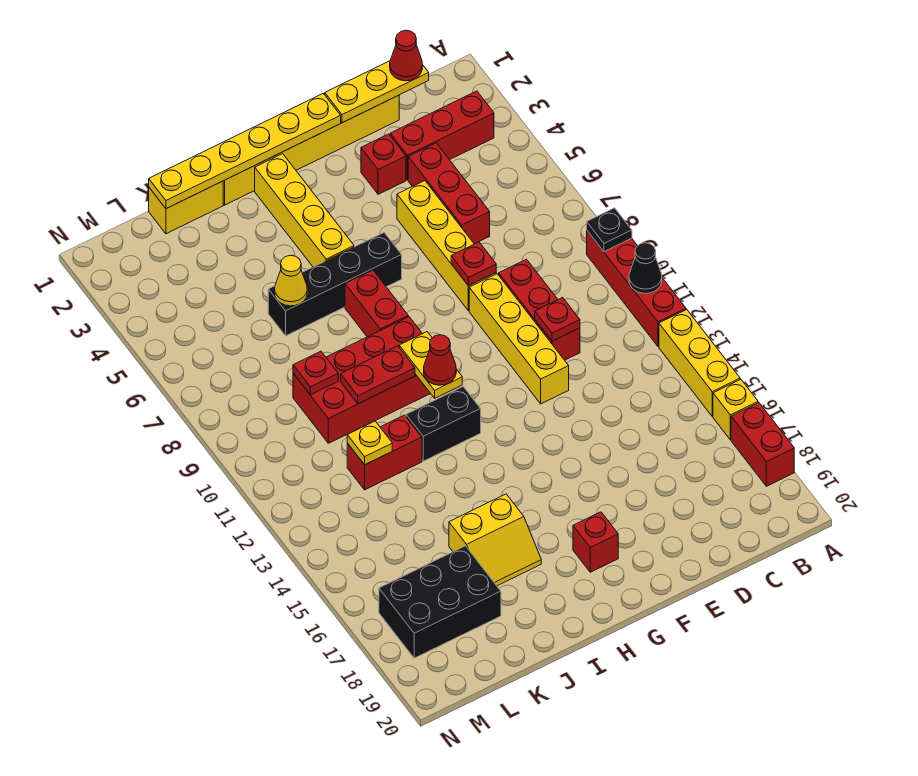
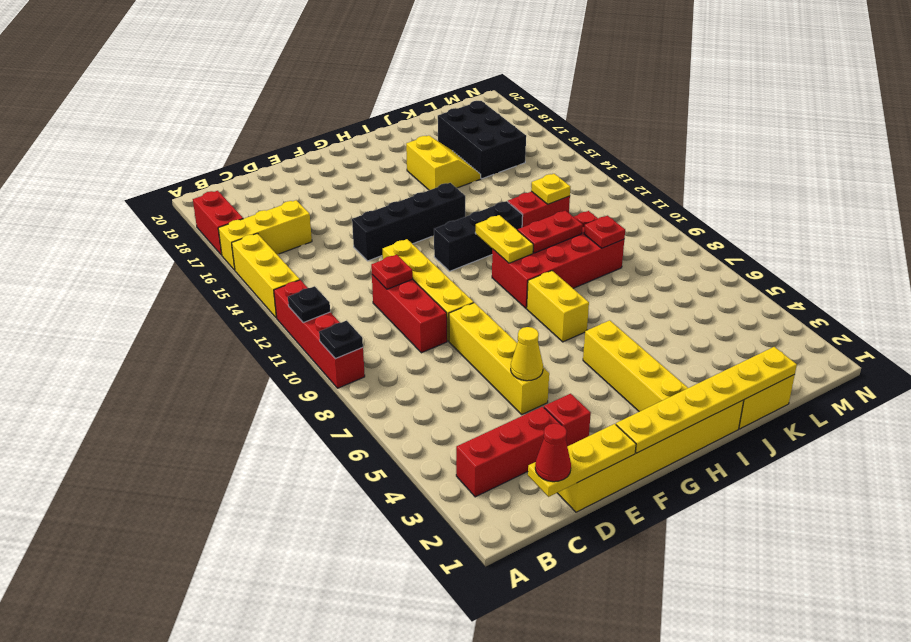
black 1x1 cone [629,243,662,293] -> black 1x1 plate [288,286,330,323]
yellow 1x1 brick [713,379,758,440] -> yellow 1x3 brick [218,200,312,270]
red 1x3 brick [408,143,490,244] -> none
red 1x1 plate [451,242,496,286] -> none
black 1x4 brick [268,233,402,336] -> black 1x4 brick moved to [352,183,466,261]
red 1x1 brick [573,512,618,572] -> none
red 1x2 brick [345,270,408,337] -> yellow 1x2 brick [527,271,589,342]
red 1x1 cone [424,335,456,385] -> none
black 1x2 brick [406,387,481,461] -> black 1x3 brick [434,201,523,271]
yellow 2x2 slope [449,494,541,586] -> yellow 2x2 slope turned to [406,136,481,190]
yellow 1x1 cone [275,255,307,306] -> yellow 1x1 cone moved to [511,327,543,381]
black 2x3 brick [379,546,501,658] -> black 2x3 brick turned to [438,101,526,179]

